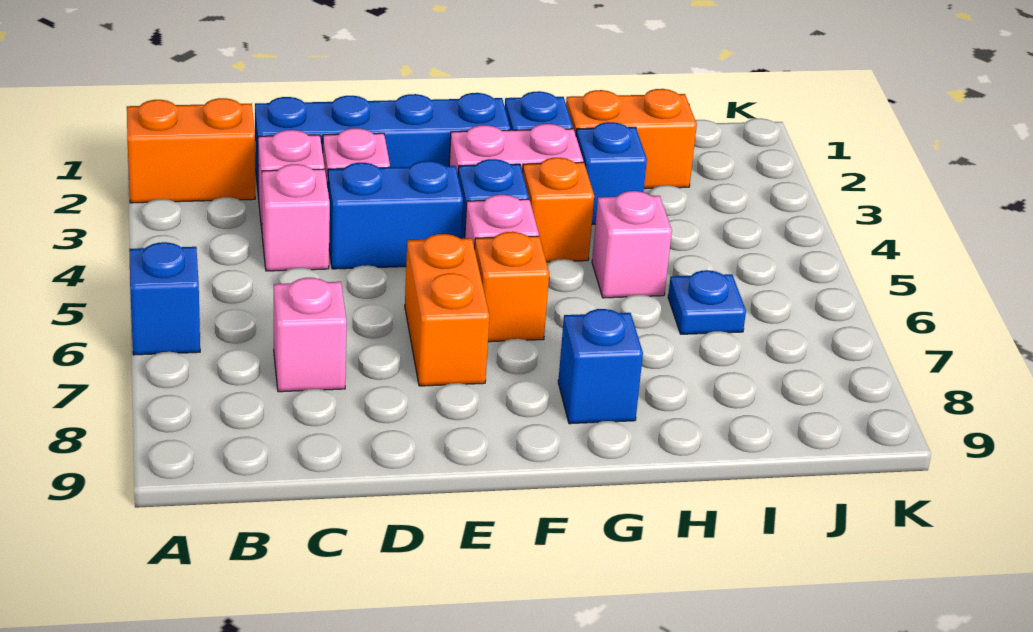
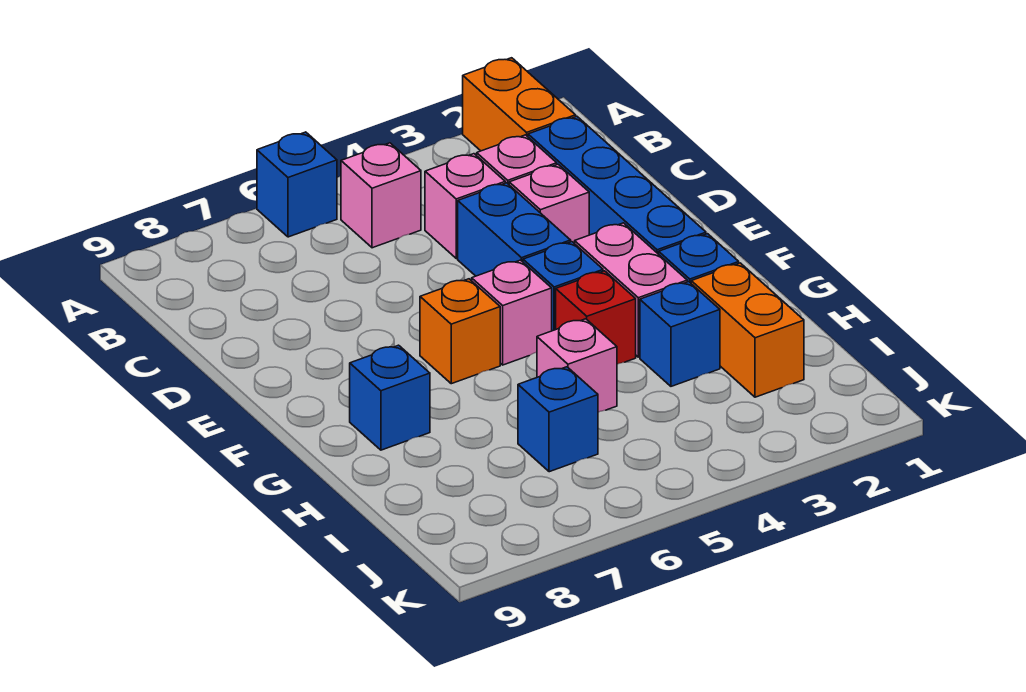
pink 1x1 brick [274,278,347,392] -> pink 1x1 brick moved to [341,143,421,248]
orange 1x2 brick [405,234,490,386] -> none
orange 1x1 brick [522,158,594,262] -> red 1x1 brick [556,271,636,364]
blue 1x1 plate [668,270,746,334] -> blue 1x1 brick [518,367,598,472]

